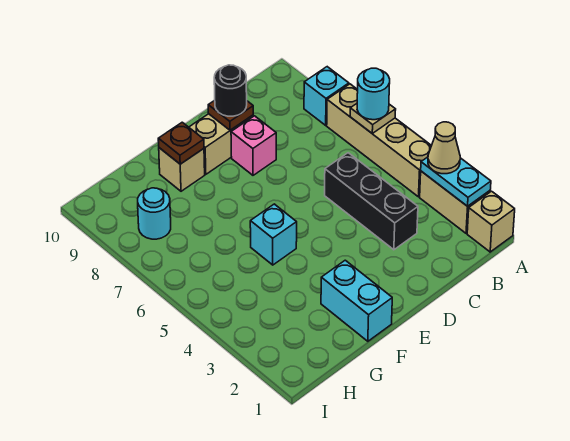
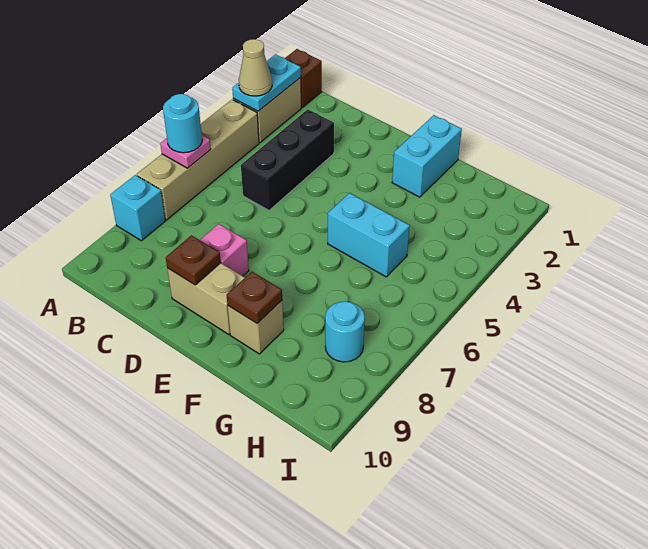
tan 1x1 brick [467,191,515,252] -> brown 1x1 brick [285,49,322,107]
tan 1x1 plate [350,104,396,134] -> pink 1x1 plate [160,135,211,168]
black 1x1 round brick [214,65,247,116] -> none
cyan 1x1 brick [250,204,297,265] -> cyan 1x2 brick [328,193,410,277]

